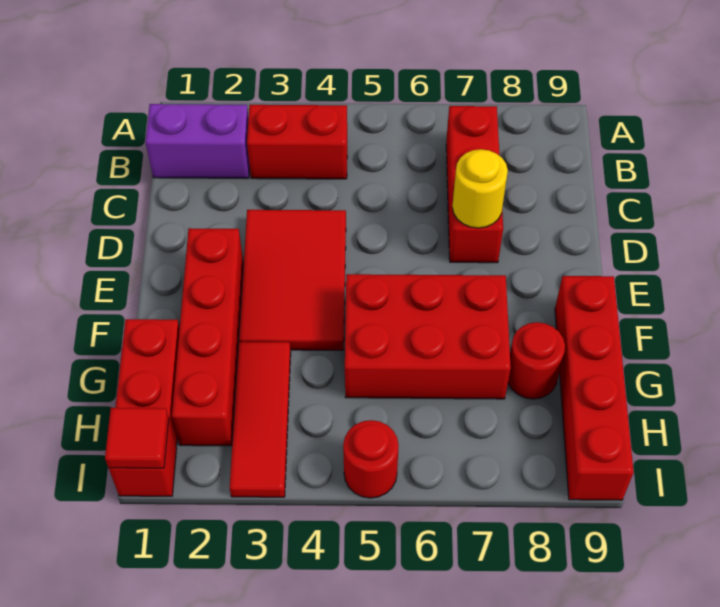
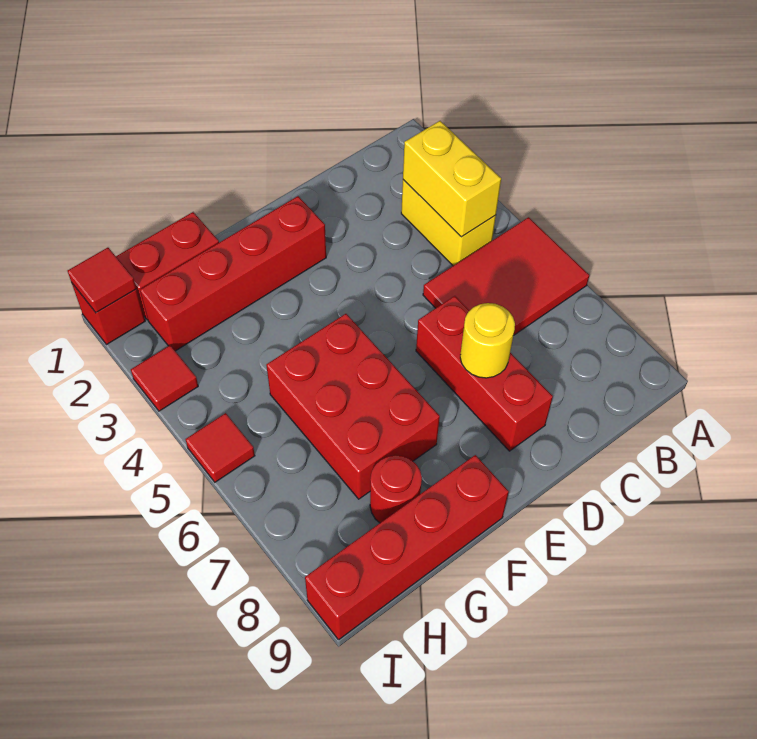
purple 1x2 brick [145,104,250,178] -> none
red 1x2 brick [247,105,347,179] -> yellow 1x2 brick [401,180,496,266]
none -> yellow 1x2 brick [403,121,501,237]
red 1x3 brick [446,106,503,263] -> red 1x3 brick turned to [416,296,553,451]
red 2x3 tile [239,210,346,350] -> red 2x3 tile moved to [423,217,589,335]
red 1x3 tile [230,342,291,497] -> red 1x1 tile [131,345,198,411]
red 1x1 round brick [343,420,399,498] -> red 1x1 tile [186,413,255,482]

